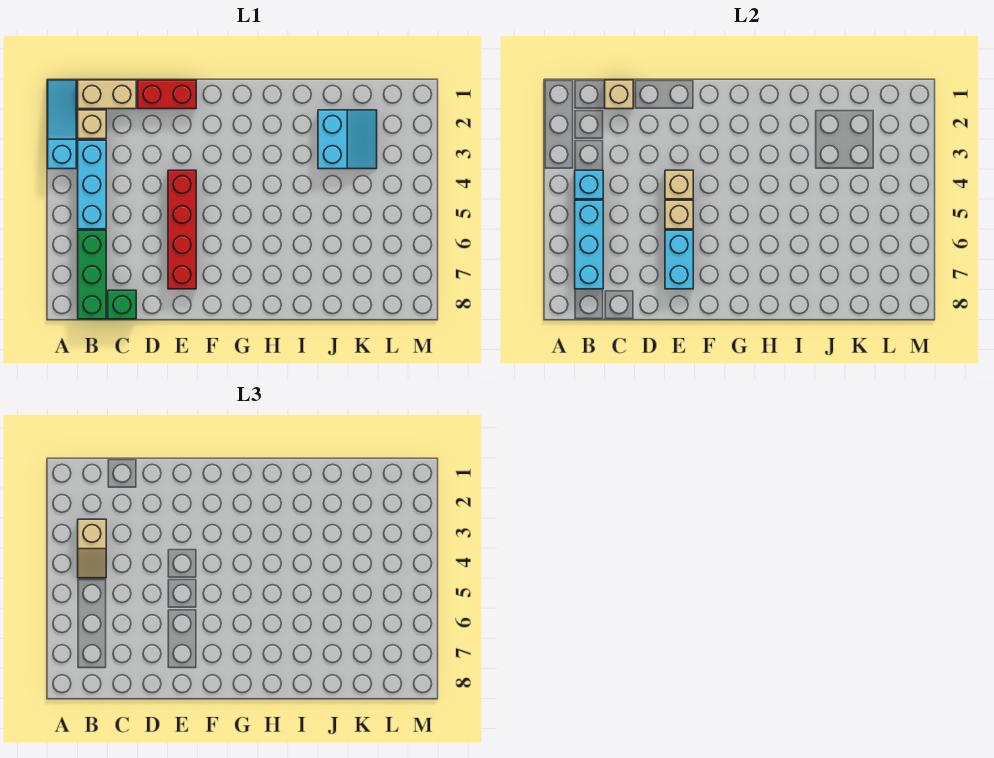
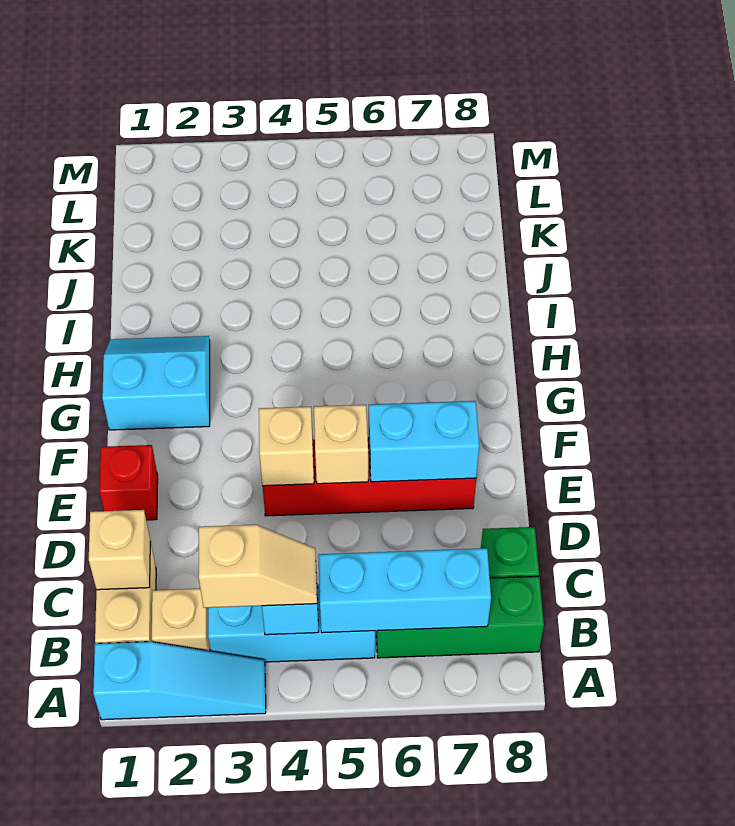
cyan 1x3 slope [48,80,76,169] -> cyan 1x3 slope turned to [93,642,266,720]
red 1x2 brick [138,80,196,109] -> red 1x1 brick [99,445,158,520]
cyan 2x2 slope [318,110,377,169] -> cyan 2x2 slope moved to [102,336,210,430]

